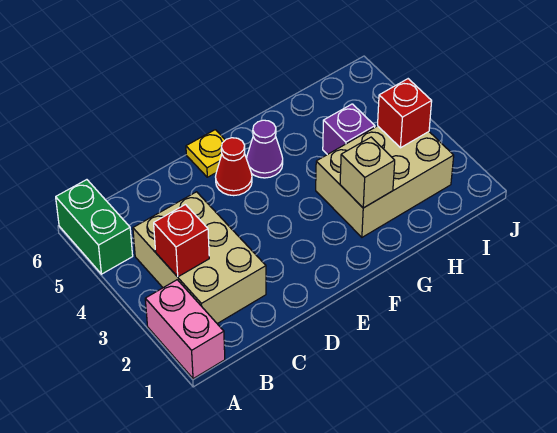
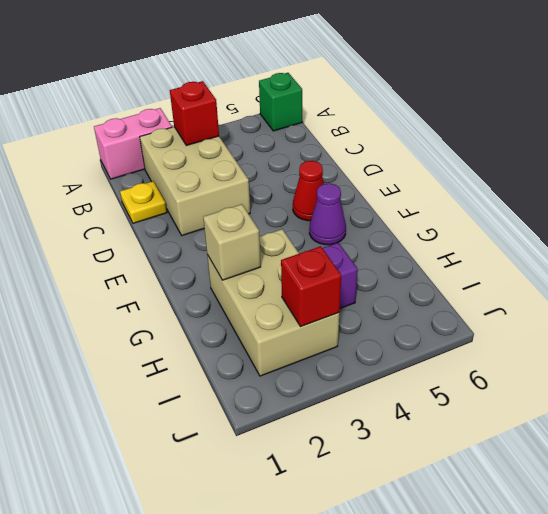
green 1x2 brick [56,180,133,274] -> green 1x1 brick [259,73,302,131]
tan 2x3 brick [133,192,266,324] -> tan 2x3 brick turned to [140,127,250,236]
yellow 1x1 plate [186,130,225,177] -> yellow 1x1 plate moved to [120,181,167,223]

